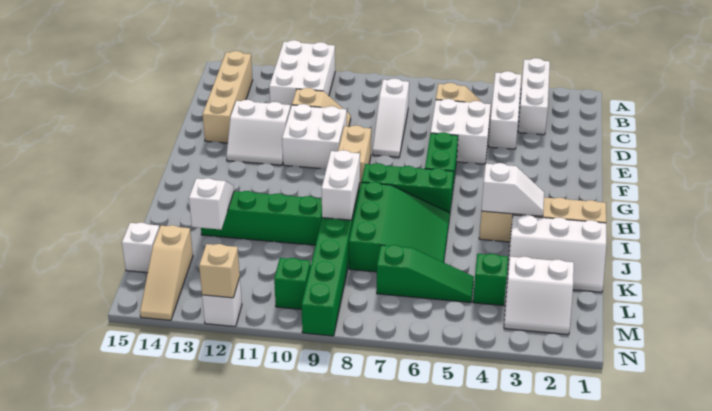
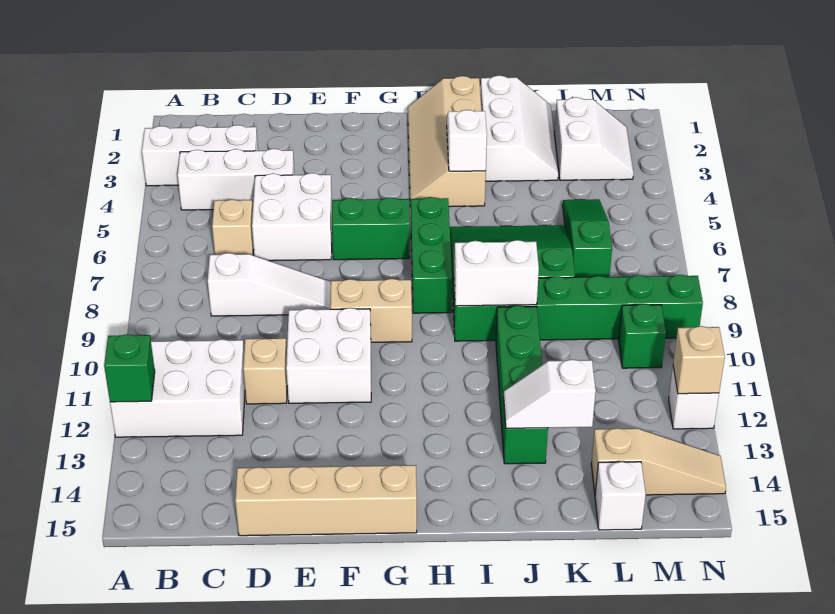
tan 1x4 brick [203,51,253,143] -> tan 1x4 brick moved to [235,465,417,536]
white 2x2 slope [226,100,291,165] -> none
green 1x1 brick [473,254,508,306] -> green 1x1 brick moved to [104,334,155,402]

